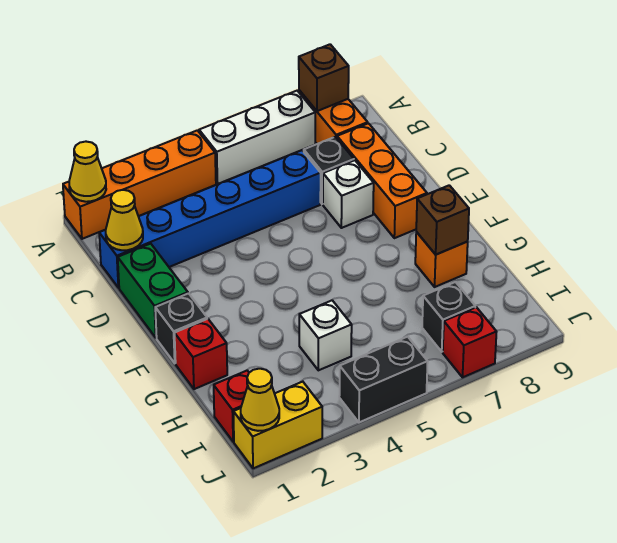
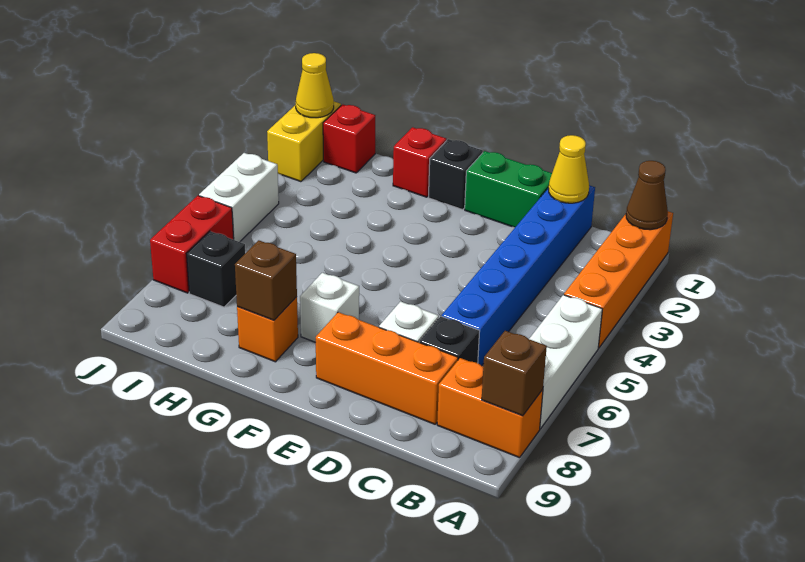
yellow 1x1 cone [69,142,106,202] -> brown 1x1 cone [626,161,668,230]
white 1x1 brick [299,300,352,370] -> white 1x1 brick moved to [300,273,359,342]
black 1x2 brick [339,337,428,422] -> white 1x2 brick [199,153,279,242]
red 1x1 brick [443,307,496,377] -> red 1x2 brick [150,196,234,293]

